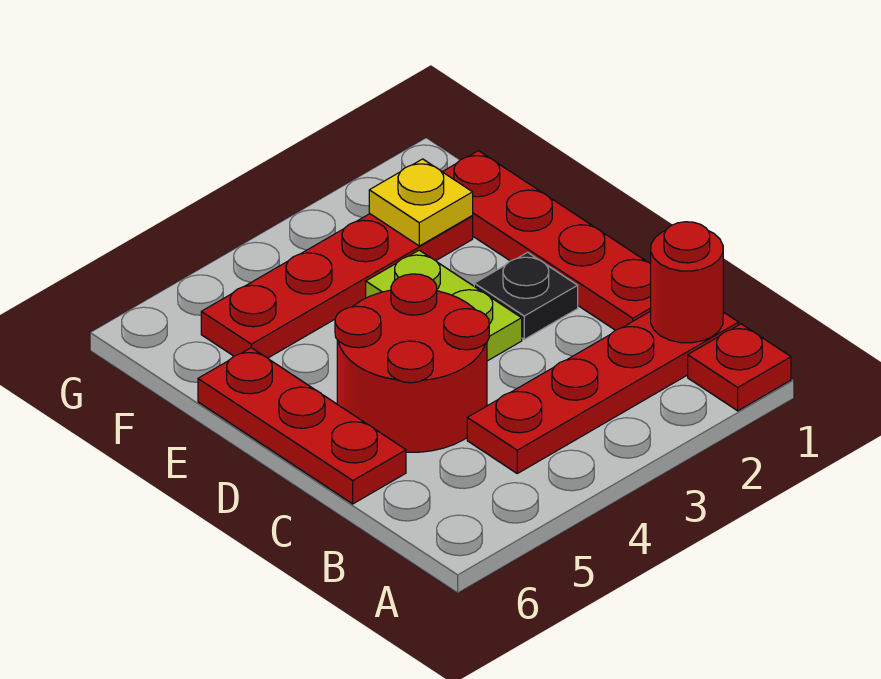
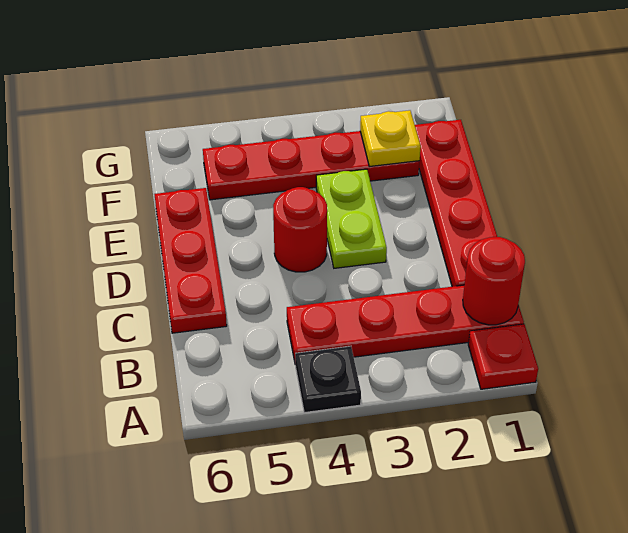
red 2x2 round brick [335,274,489,452] -> red 1x1 round brick [273,187,327,272]
black 1x1 plate [474,252,578,339] -> black 1x1 plate moved to [295,346,361,413]

